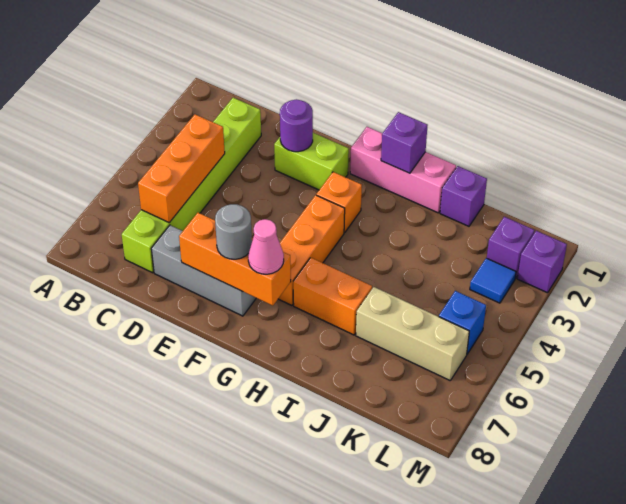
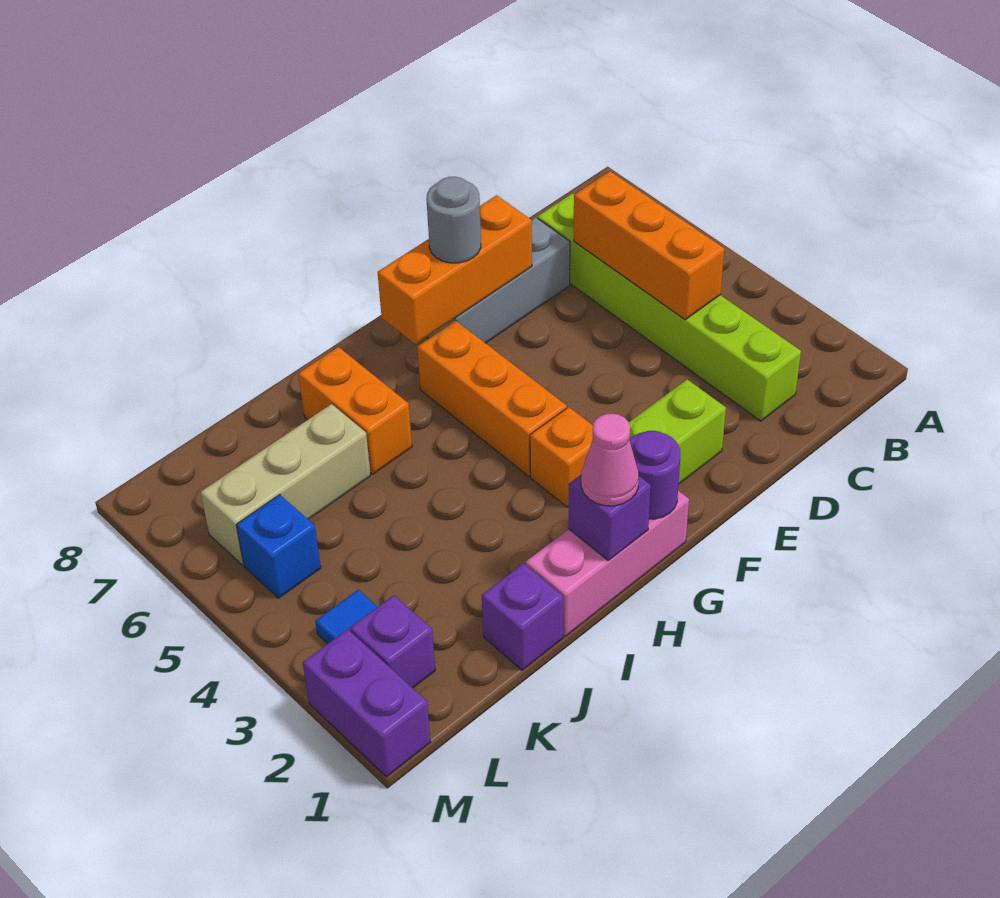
purple 1x1 round brick [280,99,313,152] -> purple 1x1 round brick moved to [629,431,680,519]
pink 1x1 cone [248,219,284,274] -> pink 1x1 cone moved to [581,413,639,506]
orange 1x2 brick [293,258,372,335] -> orange 1x2 brick turned to [298,347,412,474]
purple 1x1 brick [517,231,567,293] -> purple 1x2 brick [303,629,431,777]

